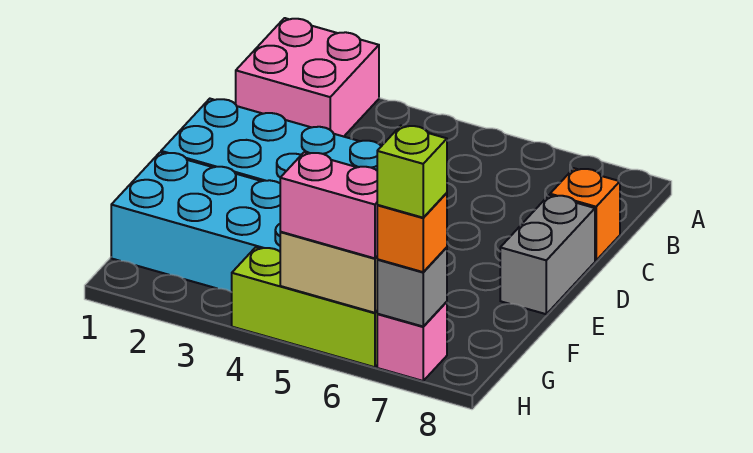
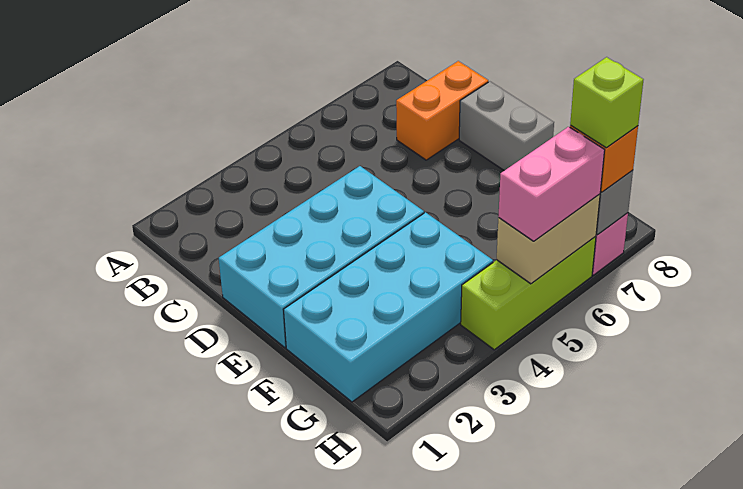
pink 2x2 brick [236,18,379,137] -> none
orange 1x1 brick [550,168,620,260] -> orange 1x2 brick [396,61,488,160]

